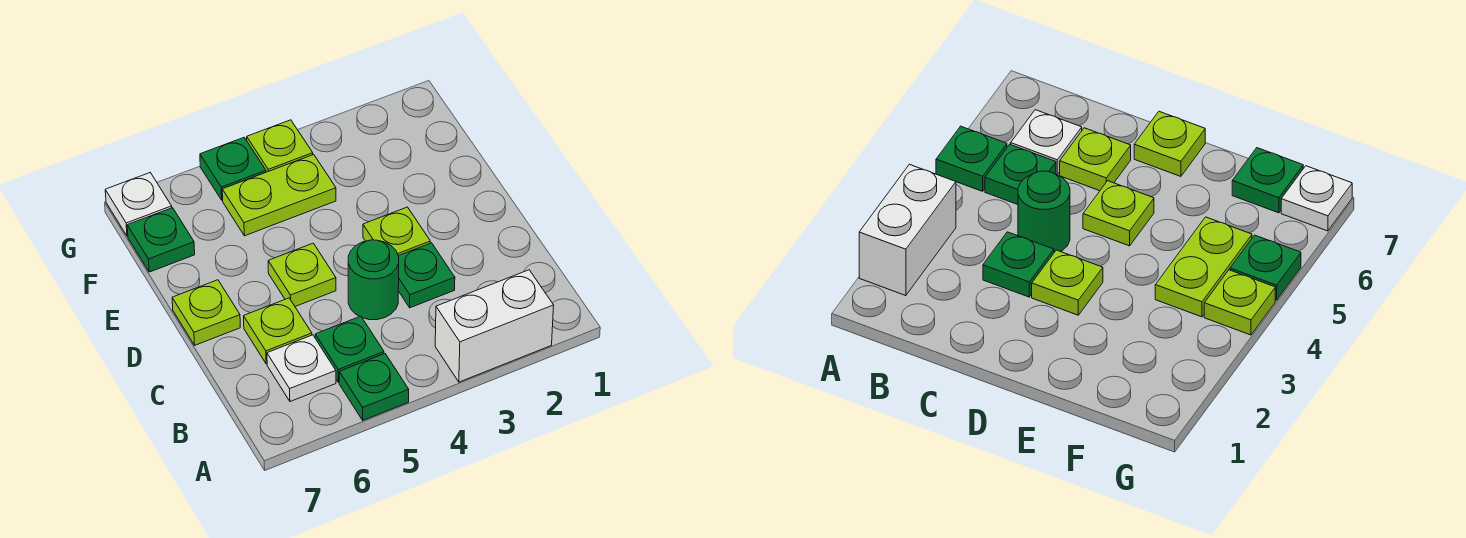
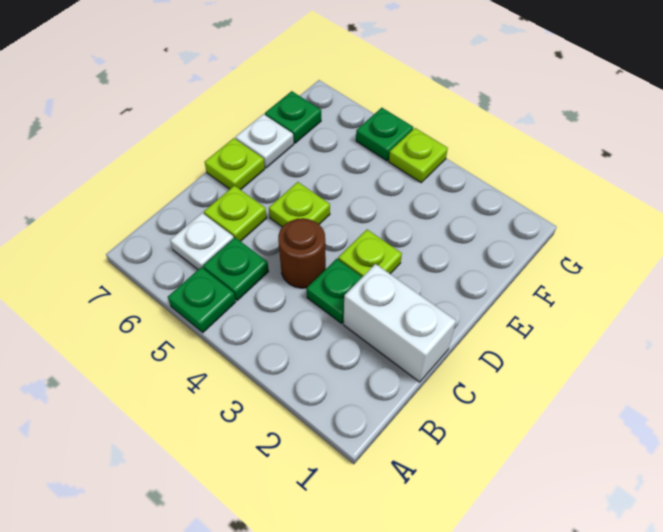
white 1x2 brick [435,270,554,382] -> white 1x2 brick moved to [344,264,456,382]
green 1x1 round brick [348,240,399,320] -> brown 1x1 round brick [278,218,326,288]
lime 1x2 plate [222,155,336,236] -> none
white 1x1 plate [105,173,172,236] -> white 1x1 plate moved to [235,114,294,168]

